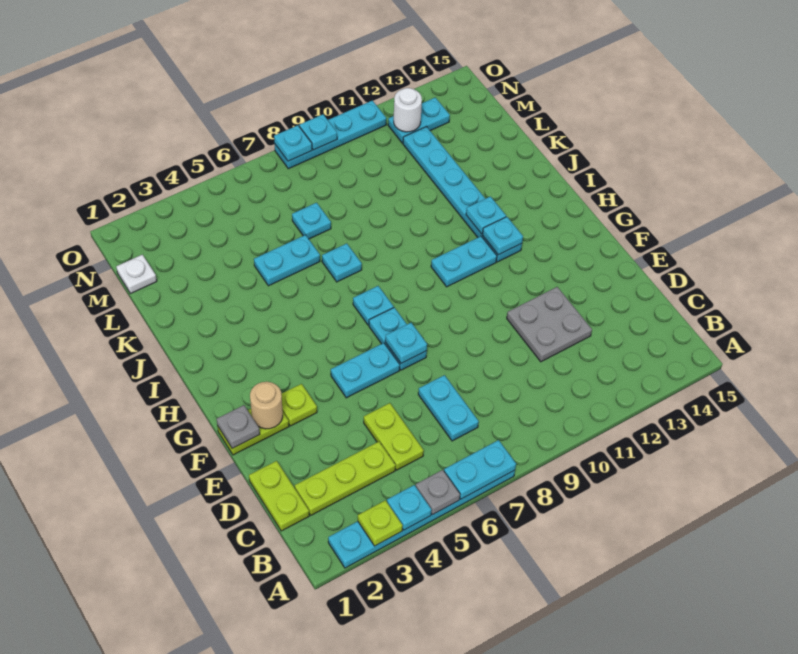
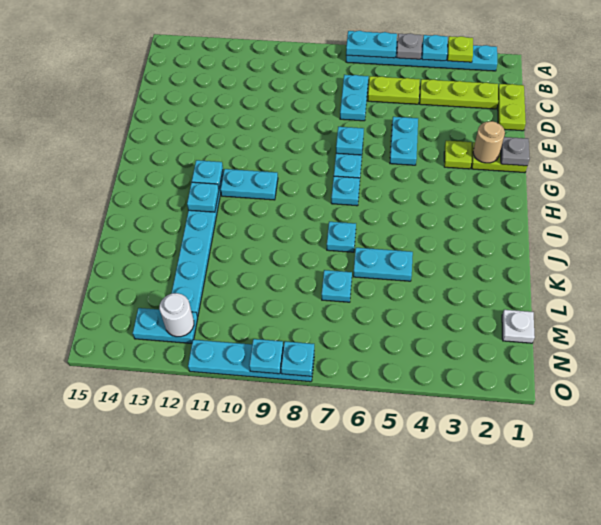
lime 1x2 plate [364,403,424,470] -> lime 1x2 plate turned to [368,76,420,104]
grey 2x2 plate [507,287,592,362] -> none
cyan 1x2 plate [331,343,400,398] -> cyan 1x2 plate turned to [390,117,418,165]

